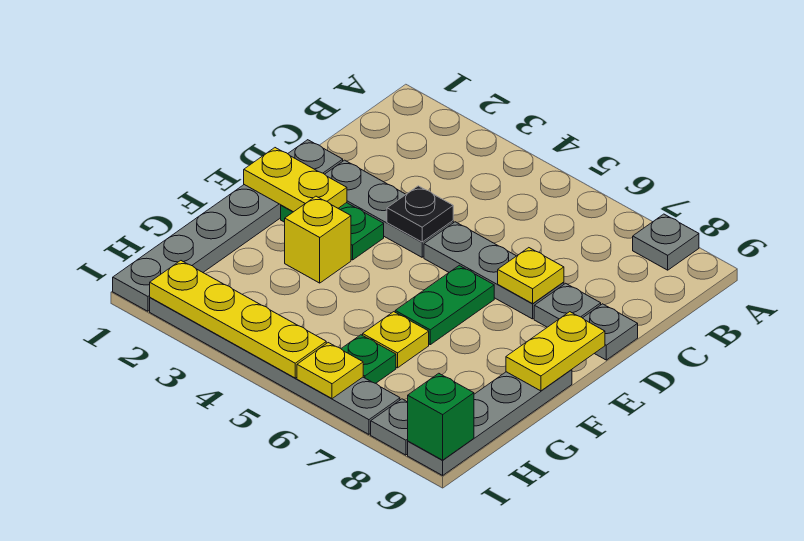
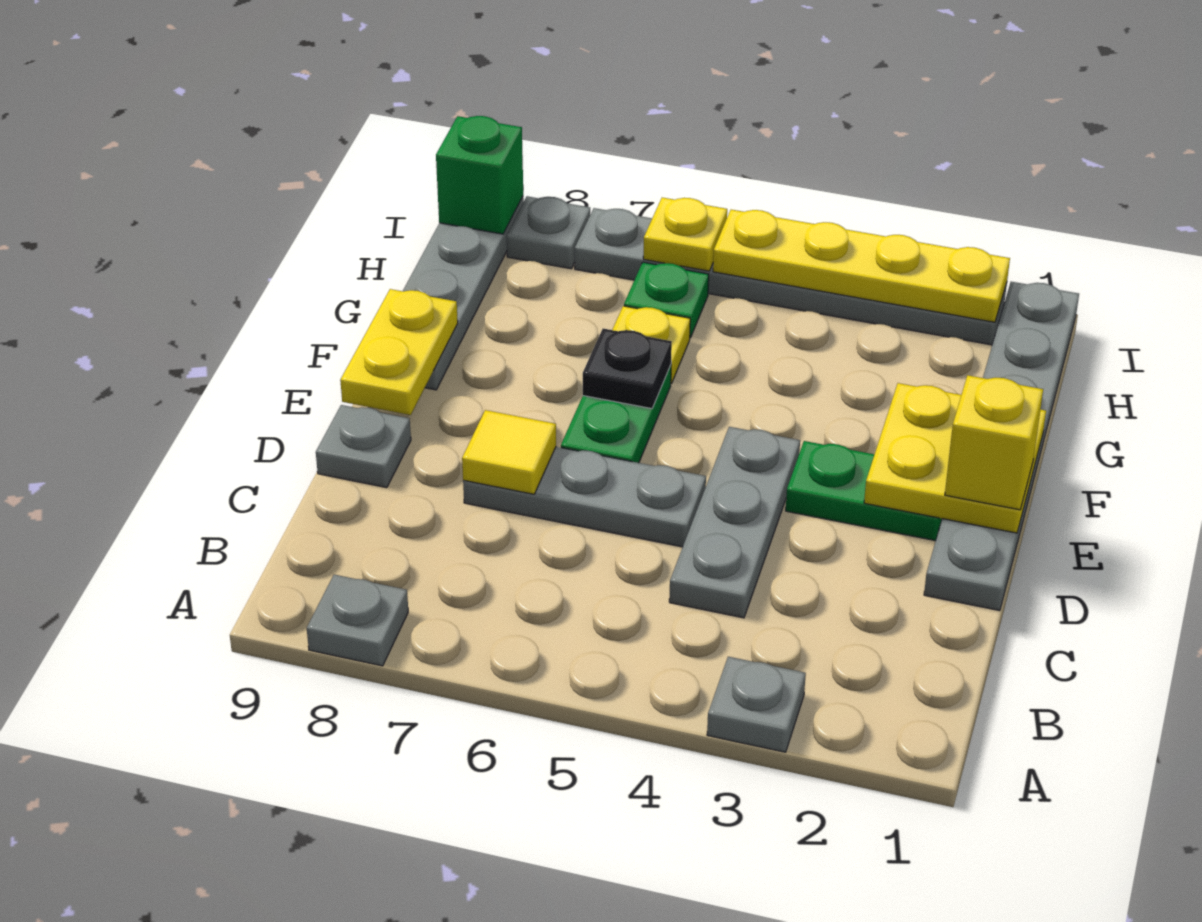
grey 1x3 plate [325,160,453,257] -> grey 1x3 plate turned to [669,427,800,618]
black 1x1 plate [387,186,453,242] -> black 1x1 plate moved to [583,329,672,409]
yellow 1x1 plate [498,248,564,304] -> yellow 1x1 tile [462,410,556,494]
grey 1x1 plate [534,283,601,327] -> grey 1x1 plate moved to [707,657,806,752]
yellow 1x2 plate [244,148,347,212] -> yellow 2x2 plate [864,383,1046,533]
yellow 1x1 brick [285,196,351,283] -> yellow 1x1 brick moved to [945,375,1043,510]

